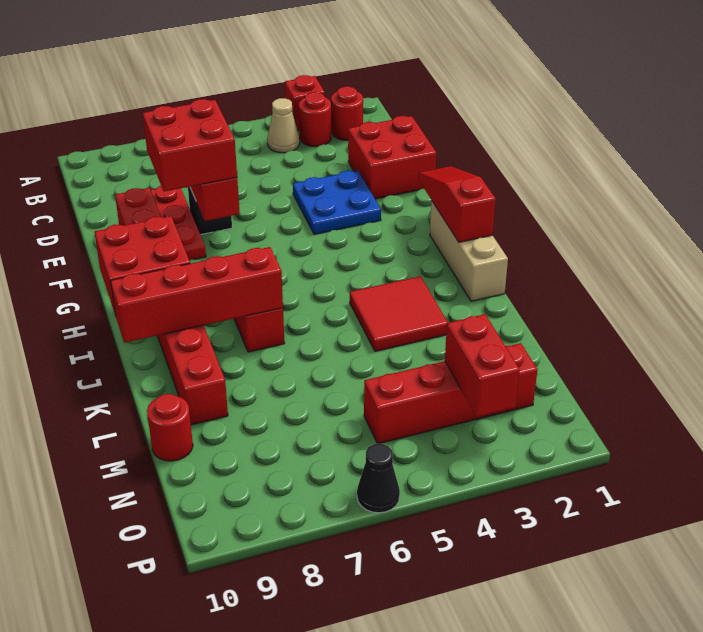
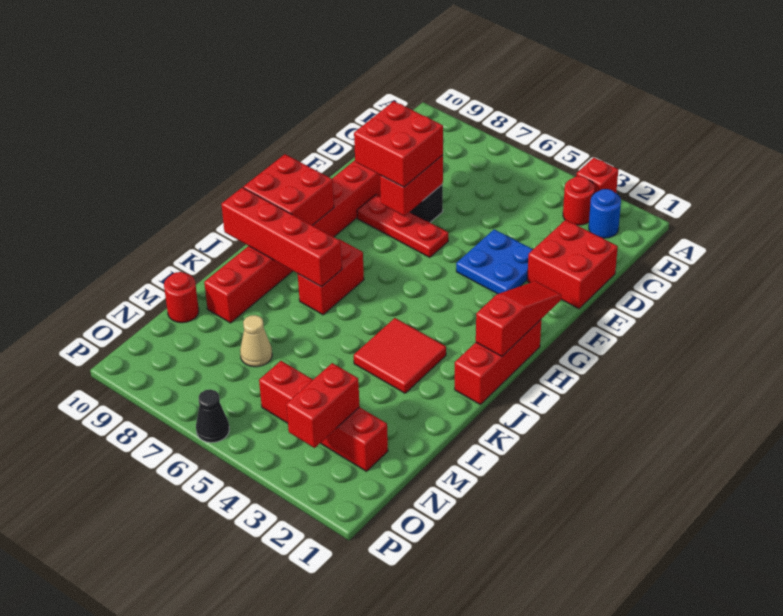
red 1x1 round brick [331,86,363,140] -> blue 1x1 round brick [589,189,621,238]
tan 1x1 cone [267,98,300,153] -> tan 1x1 cone moved to [240,315,272,367]
red 1x3 plate [151,186,206,260] -> red 1x3 plate turned to [357,195,448,258]
tan 1x3 brick [430,201,508,301] -> red 1x3 brick [455,320,541,405]

